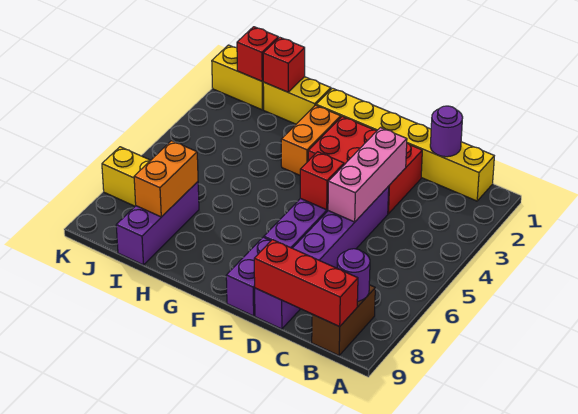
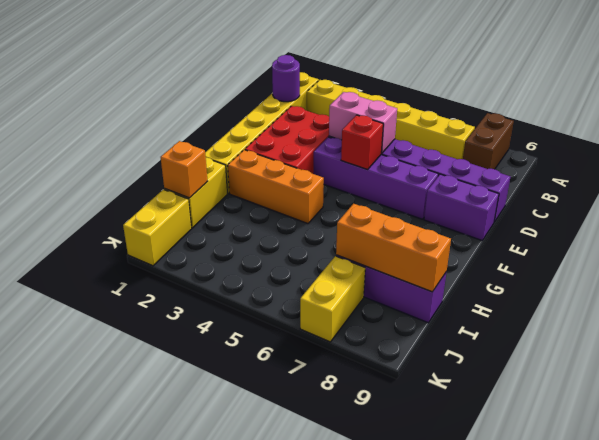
none -> yellow 1x6 brick [307,80,475,159]
brown 1x2 brick [312,285,375,355] -> brown 1x2 brick turned to [463,113,514,169]
purple 1x1 round brick [337,249,370,301] -> none
red 1x3 brick [254,240,358,327] -> none
pink 1x3 brick [328,128,407,222] -> pink 1x2 brick [329,92,397,153]
orange 1x2 brick [281,105,341,175] -> orange 1x3 brick [228,150,324,224]
red 1x1 brick [263,37,305,92] -> orange 1x1 brick [161,141,208,198]
orange 1x2 brick [134,141,198,217] -> orange 1x3 brick [336,204,451,292]
red 1x1 brick [237,27,278,81] -> none

